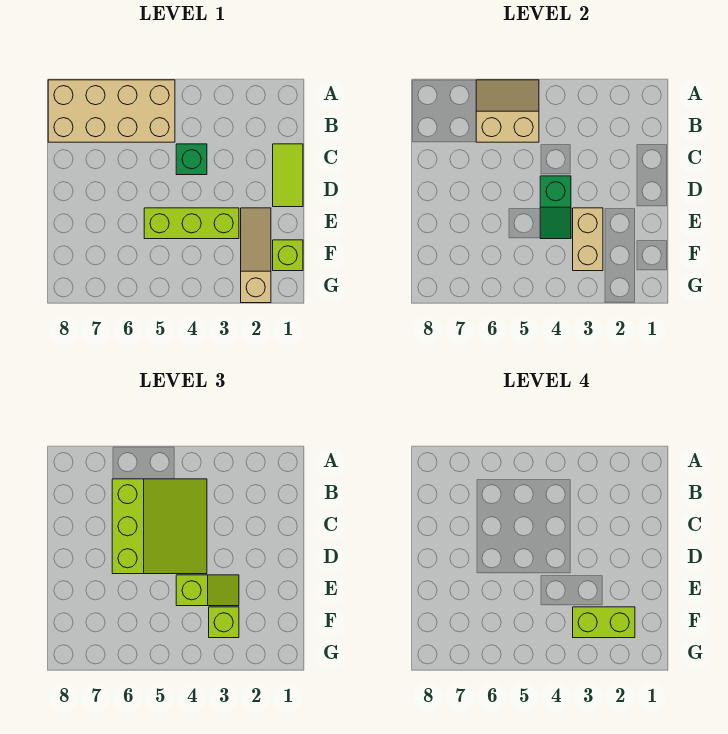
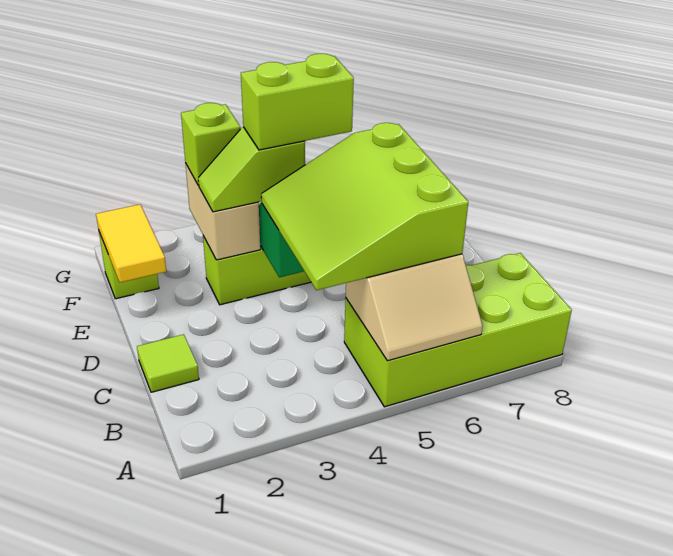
tan 2x4 brick [48,80,175,142] -> lime 2x4 brick [344,253,572,407]
lime 1x2 tile [273,144,303,207] -> lime 1x1 tile [137,334,199,392]
green 1x1 brick [176,144,207,175] -> none
none -> yellow 1x2 tile [96,204,166,282]
tan 1x3 slope [241,208,271,303] -> none
lime 1x2 brick [573,607,635,638] -> lime 1x2 brick moved to [241,54,354,150]

